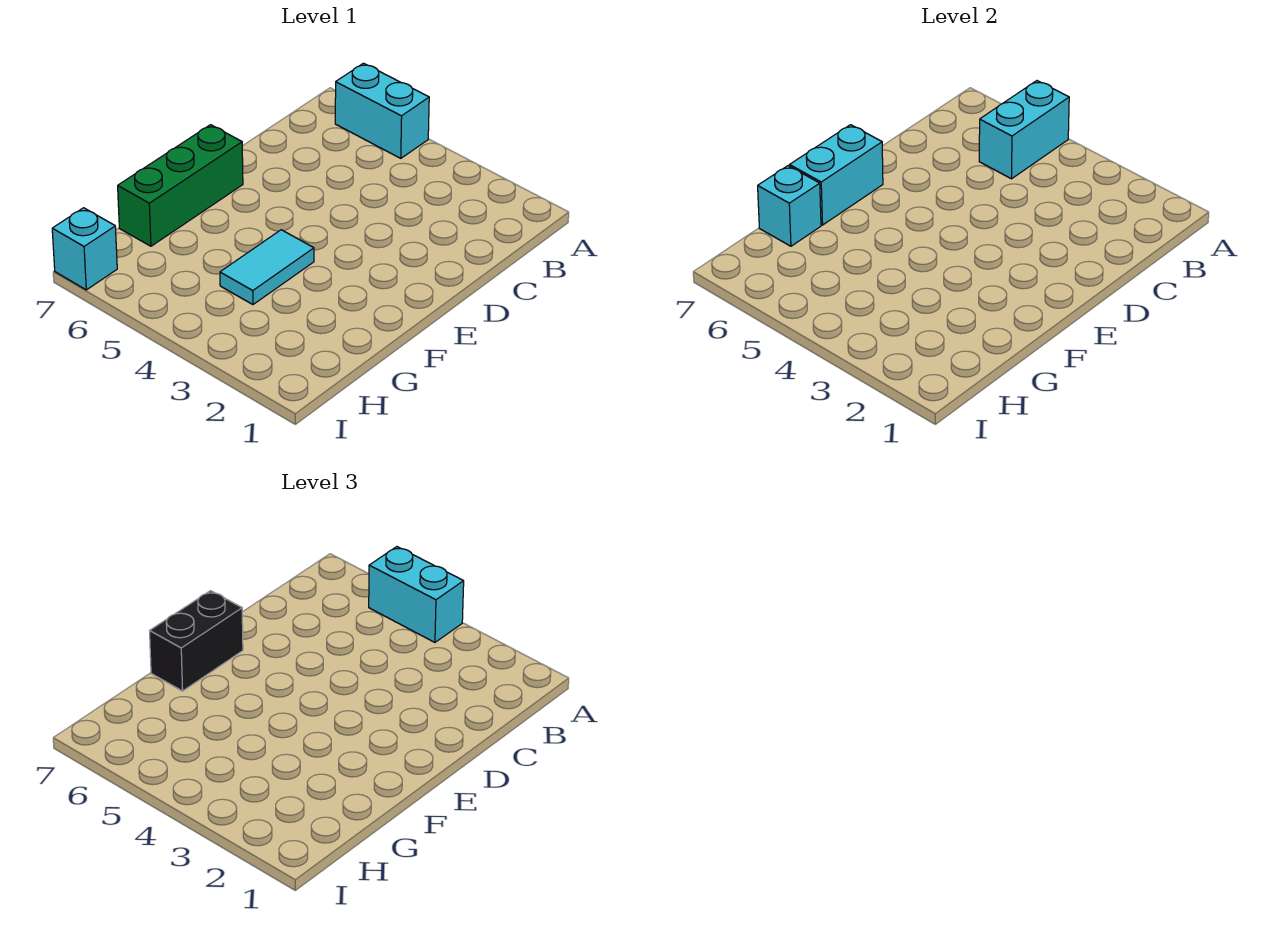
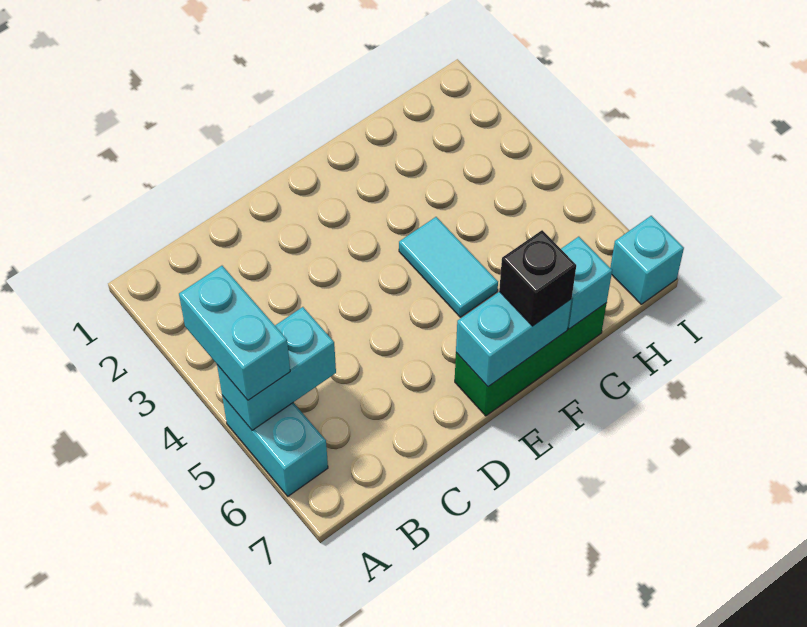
black 1x2 brick [150,591,243,691] -> black 1x1 brick [499,230,576,326]
cyan 1x2 tile [220,230,314,305] -> cyan 1x2 tile turned to [399,217,498,317]

